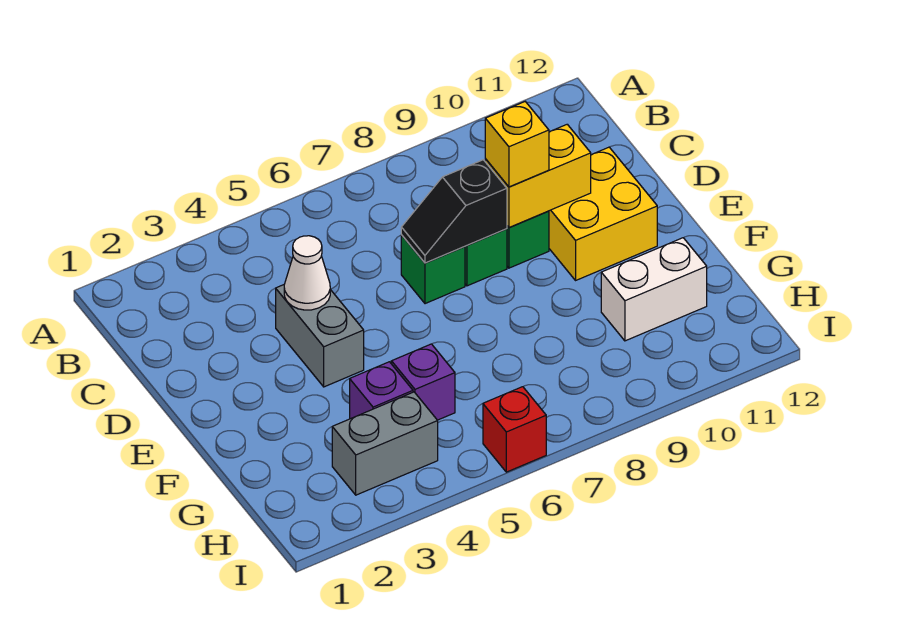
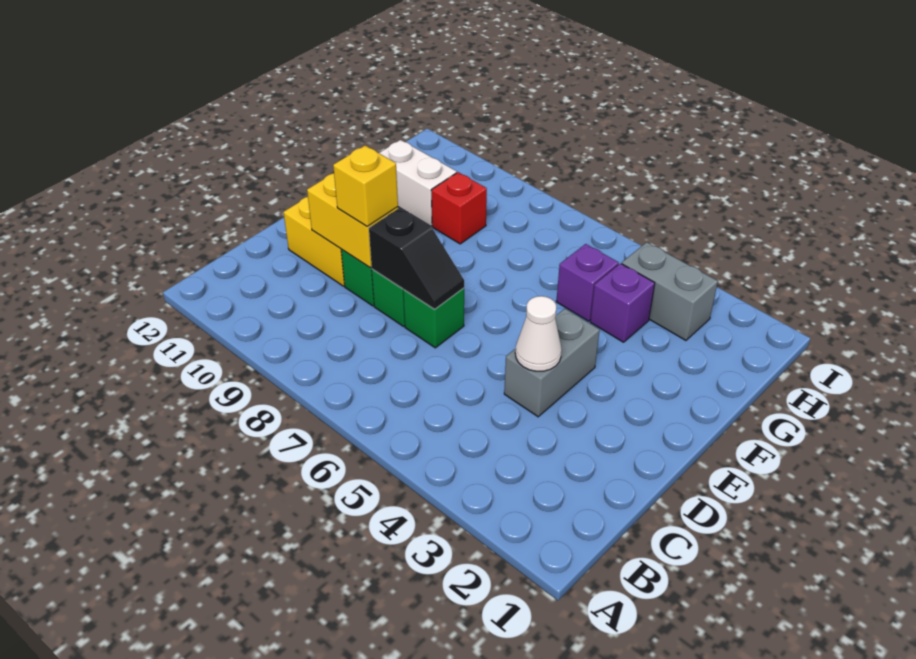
red 1x1 brick [483,387,546,472] -> red 1x1 brick moved to [431,172,487,244]

